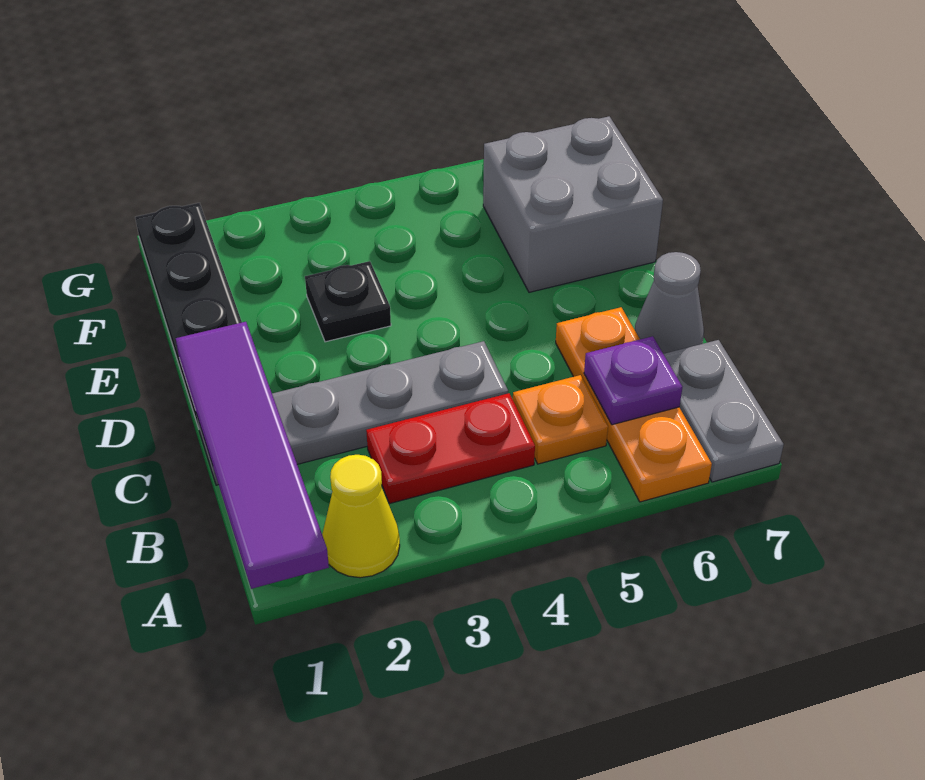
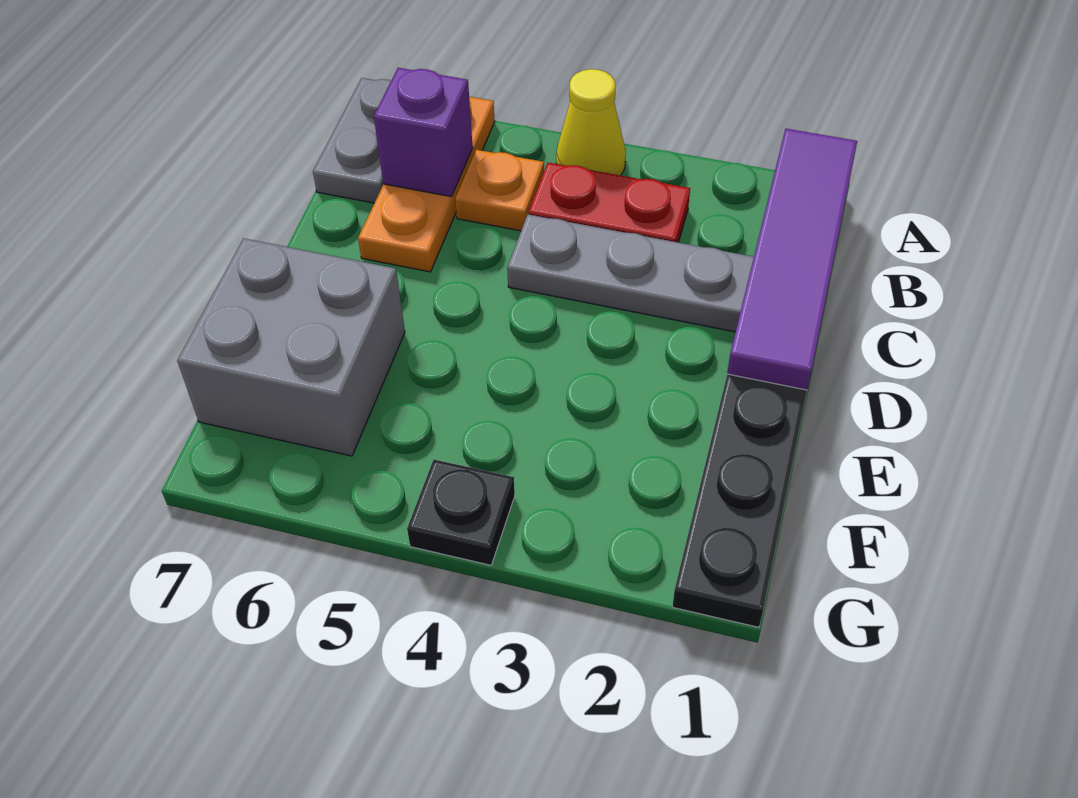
yellow 1x1 cone [322,455,400,578] -> yellow 1x1 cone moved to [556,69,626,176]
purple 1x1 plate [584,336,682,425] -> purple 1x1 brick [374,68,473,197]
grey 1x1 cone [635,252,704,354] -> none
black 1x1 plate [305,261,391,342] -> black 1x1 plate moved to [407,460,515,565]

